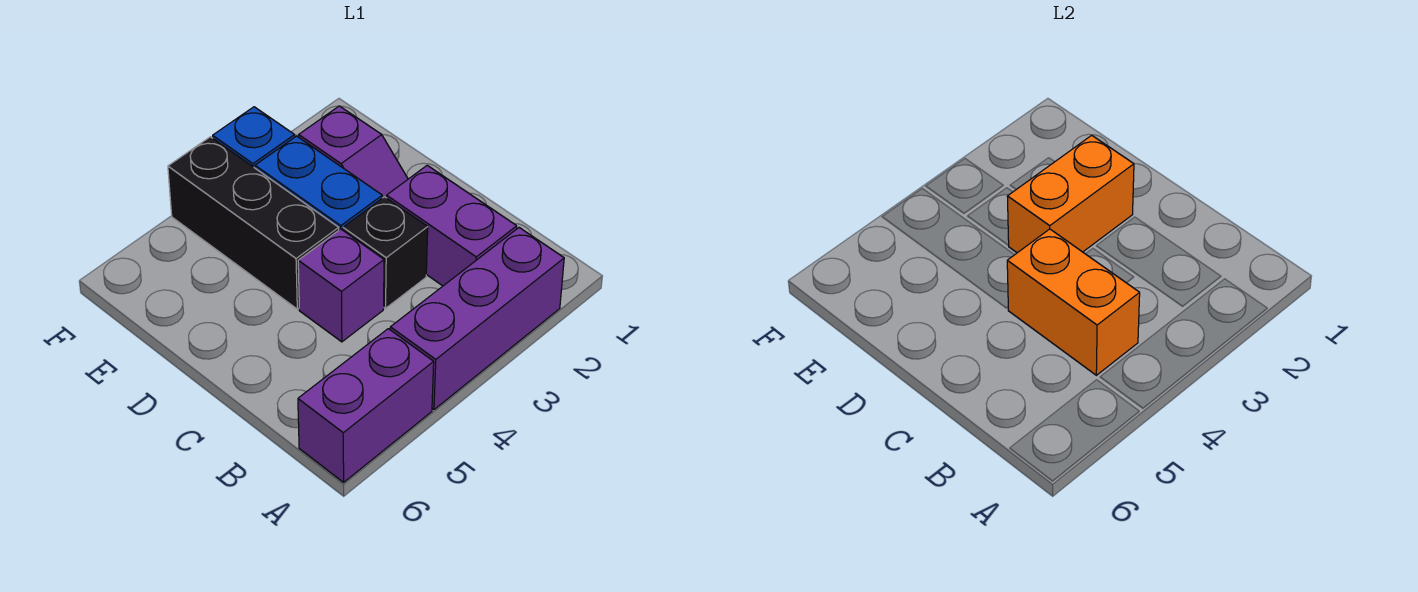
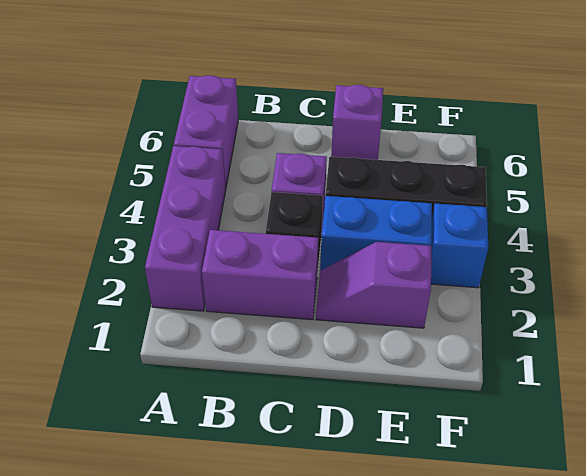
orange 1x2 brick [1007,229,1140,375] -> none
orange 1x2 brick [1007,135,1134,253] -> none
none -> purple 1x1 brick [331,85,383,160]

